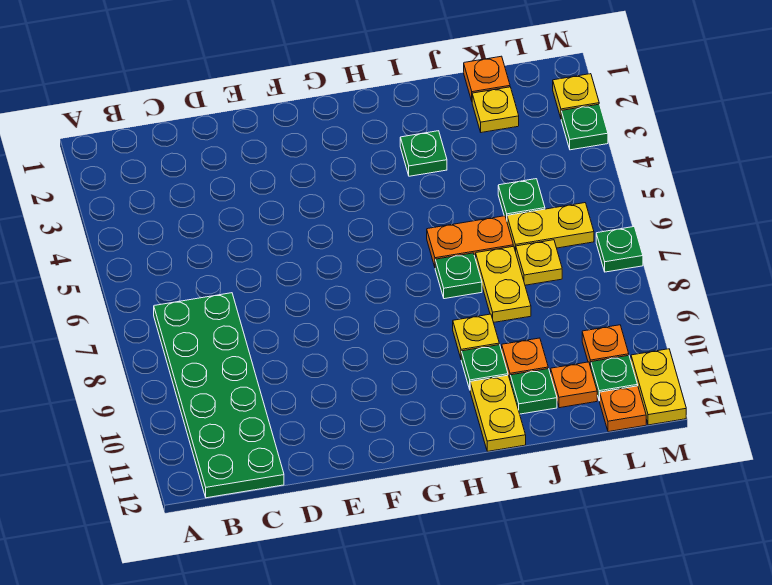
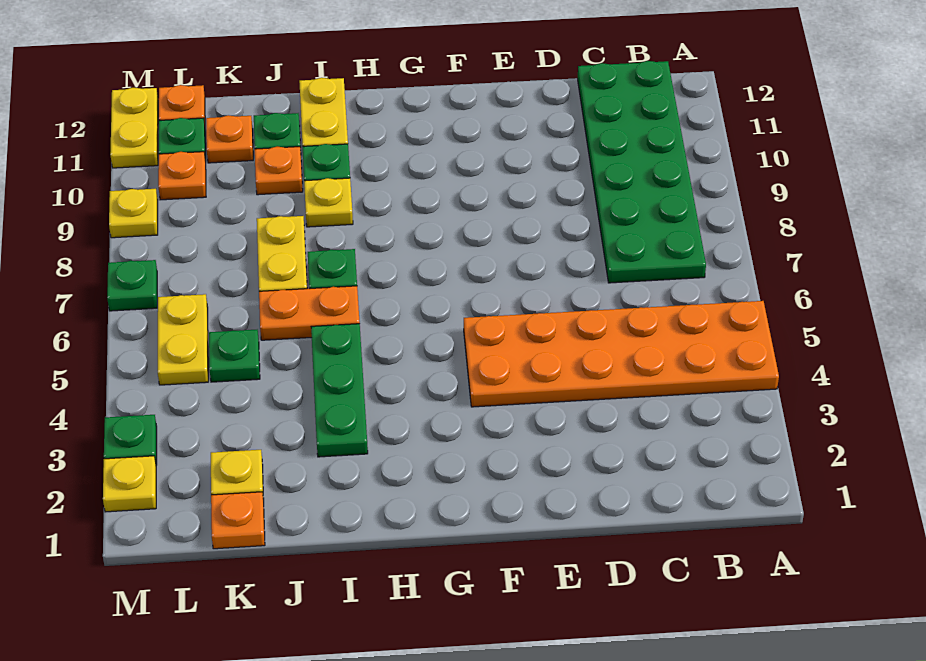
none -> orange 2x6 plate [464,301,779,407]
green 1x1 plate [400,131,447,176] -> green 1x3 plate [311,324,368,457]
yellow 1x2 plate [507,203,594,252] -> yellow 1x2 plate turned to [158,294,208,385]
yellow 1x1 plate [516,240,562,285] -> yellow 1x1 plate moved to [109,189,158,238]

